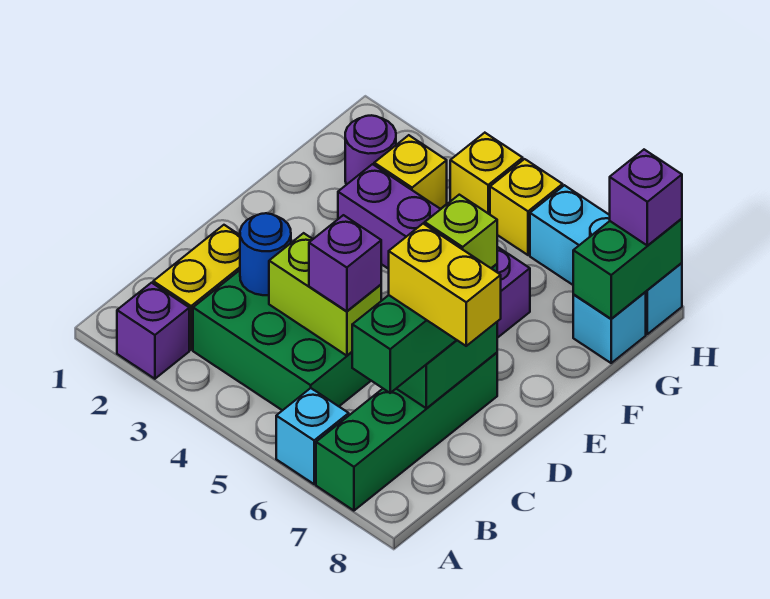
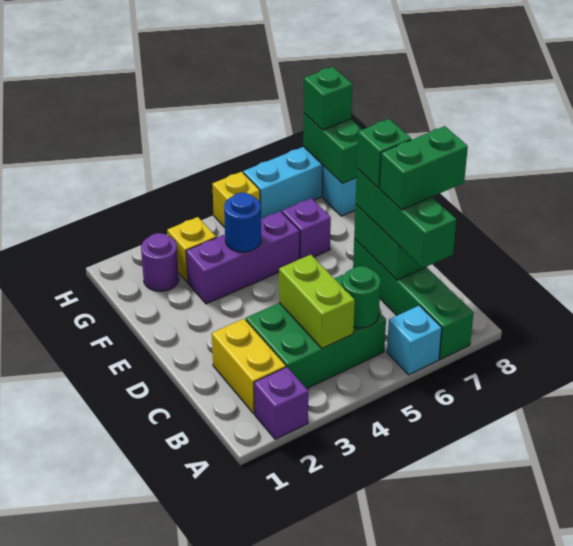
none -> green 1x1 round brick [342,266,381,328]
blue 1x1 round brick [240,213,291,295] -> blue 1x1 round brick moved to [224,193,261,252]
lime 1x2 brick [269,233,381,356] -> lime 1x2 brick turned to [279,255,355,348]
purple 1x1 brick [309,215,381,311] -> none
yellow 1x2 brick [389,224,501,346] -> green 1x2 brick [379,126,468,210]
lime 1x1 brick [425,195,497,268] -> green 1x1 brick [357,119,411,188]
yellow 1x1 brick [450,133,523,214] -> none
purple 1x1 brick [610,150,682,246] -> green 1x1 brick [304,67,352,130]

